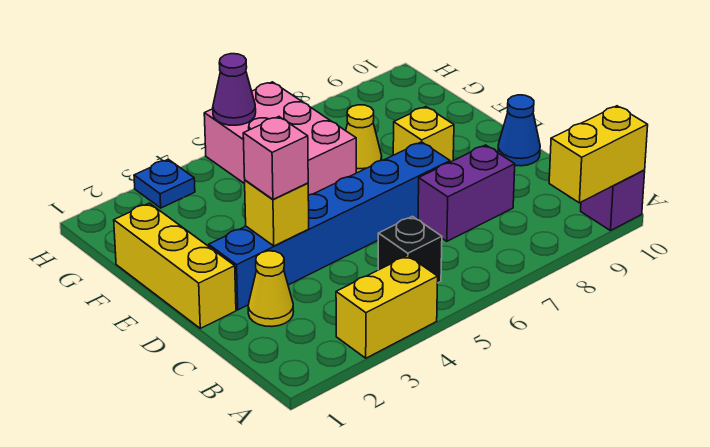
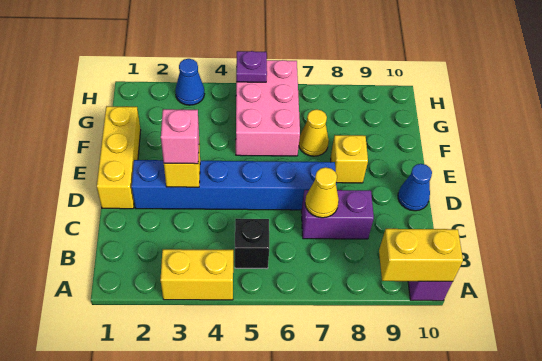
yellow 1x1 cone [248,251,294,327] -> yellow 1x1 cone moved to [305,167,339,218]
blue 1x1 plate [134,159,195,208] -> blue 1x1 cone [175,59,204,105]
purple 1x1 cone [213,54,256,125] -> purple 1x1 plate [236,51,267,82]

